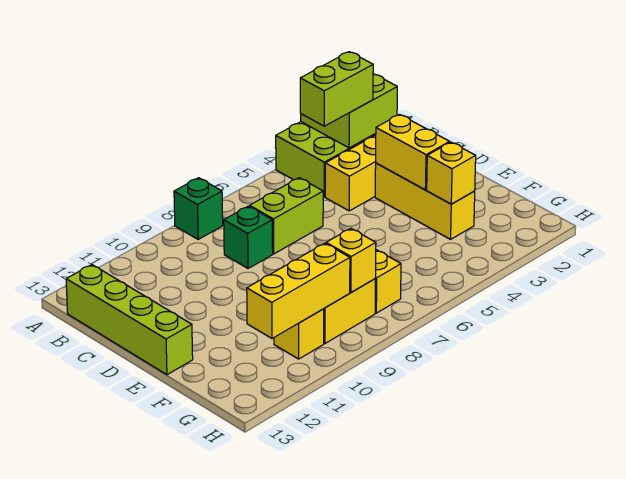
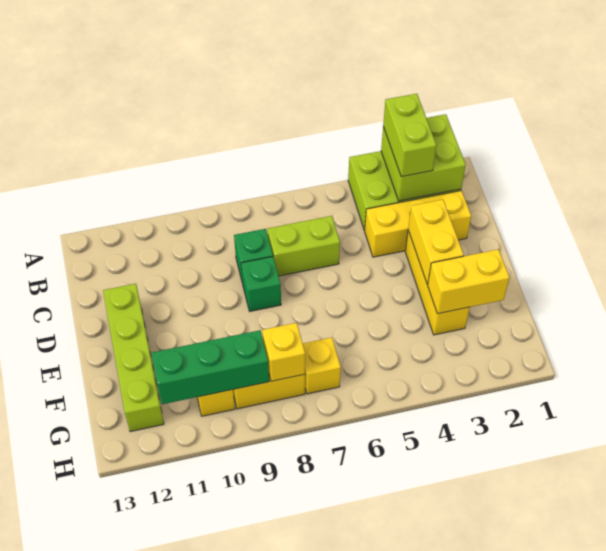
green 1x1 brick [174,178,223,239] -> green 1x1 brick moved to [241,257,281,311]
lime 1x2 brick [300,52,373,126] -> lime 1x2 brick turned to [383,94,436,177]
lime 1x4 brick [66,265,193,375] -> lime 1x4 brick moved to [103,284,164,432]
yellow 1x1 brick [427,142,476,204] -> yellow 1x2 brick [428,249,510,314]
yellow 1x3 brick [247,243,350,338] -> green 1x3 brick [151,330,269,404]

